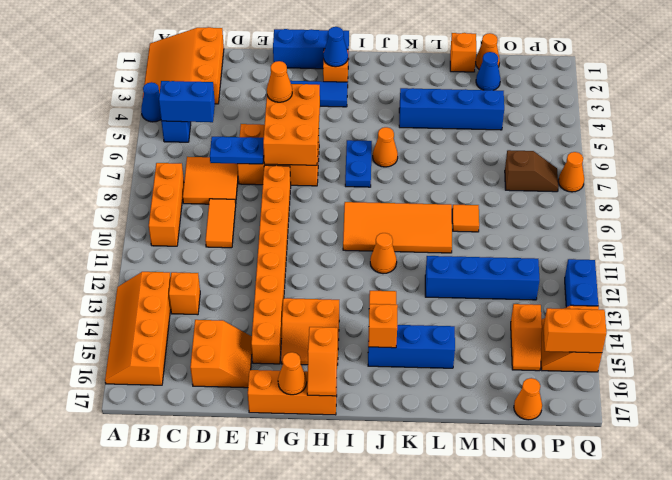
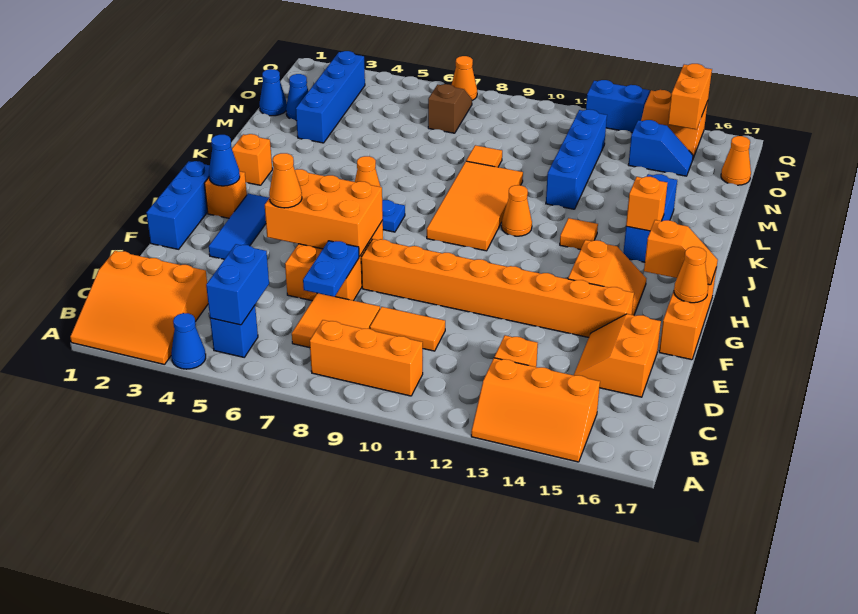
orange 2x4 slope [105,272,171,385] -> orange 2x3 slope [471,358,600,462]
orange 2x2 slope [190,320,252,388] -> orange 2x2 slope turned to [574,314,661,397]
blue 1x4 brick [399,88,504,130] -> blue 1x4 brick moved to [296,51,365,143]
orange 1x1 brick [450,33,476,72] -> orange 1x1 brick moved to [232,134,272,185]
orange 1x1 cone [475,33,500,69] -> blue 1x1 cone [259,69,287,116]
orange 1x2 slope [511,304,542,371] -> blue 1x2 slope [628,120,693,176]

